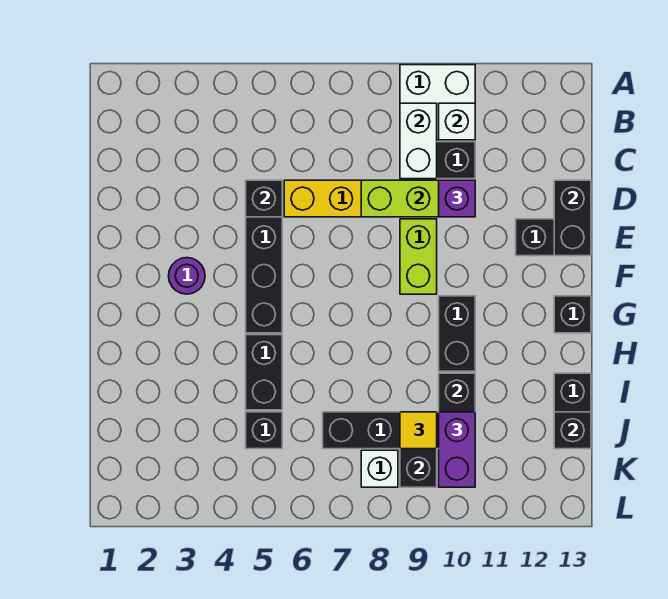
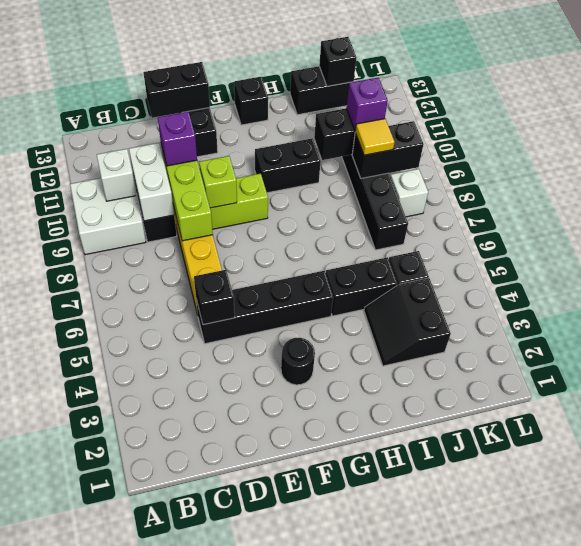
white 1x2 brick [400,103,437,179] -> white 1x2 brick turned to [129,143,174,221]
none -> lime 1x1 brick [199,156,237,208]
purple 1x1 round brick [169,258,205,294] -> black 1x1 round brick [281,338,315,385]
none -> black 2x2 slope [364,278,451,366]
purple 1x2 brick [439,412,475,487] -> purple 1x1 brick [346,78,388,130]

